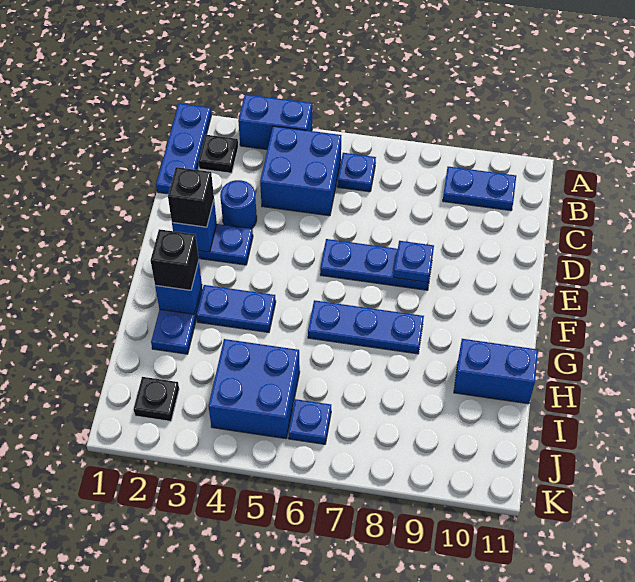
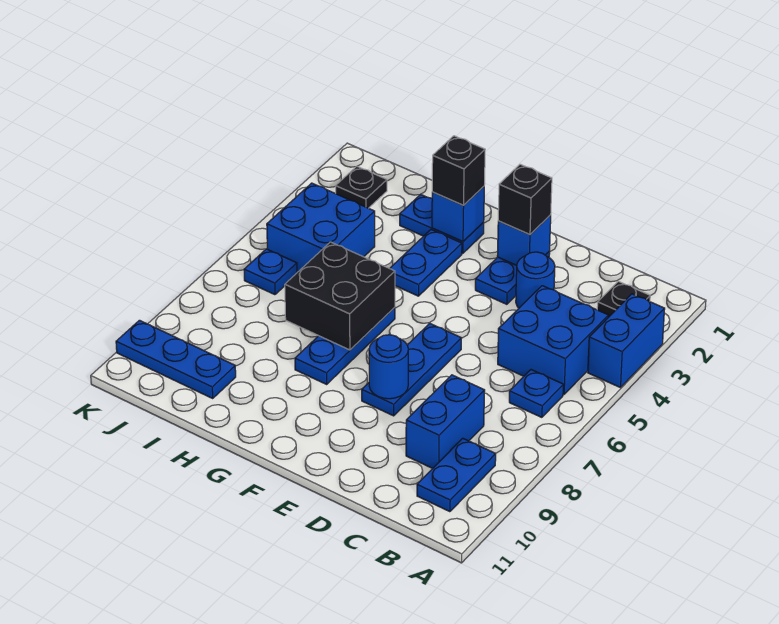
blue 1x3 plate [156,103,211,194] -> blue 1x3 plate moved to [116,320,236,398]
blue 1x1 plate [394,241,434,283] -> blue 1x1 round brick [369,335,408,399]
none -> black 2x2 brick [285,242,395,350]
blue 1x2 brick [454,339,538,404] -> blue 1x2 brick moved to [406,375,485,469]

